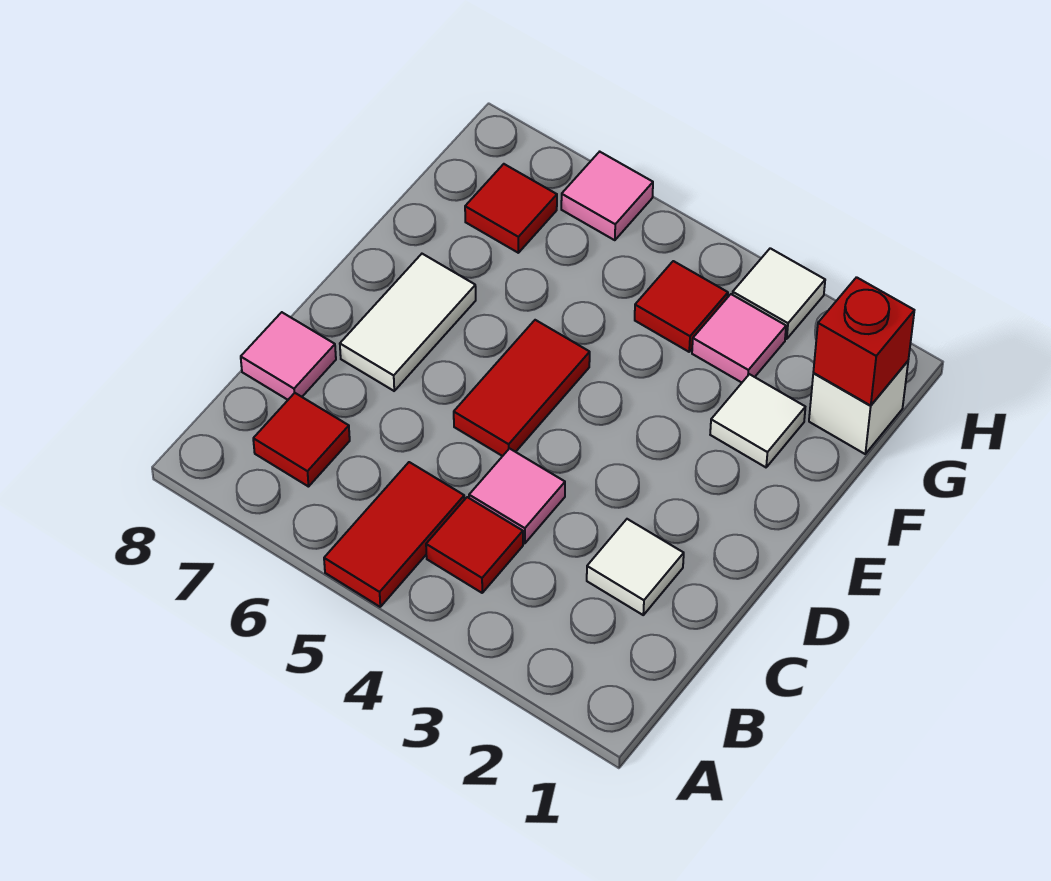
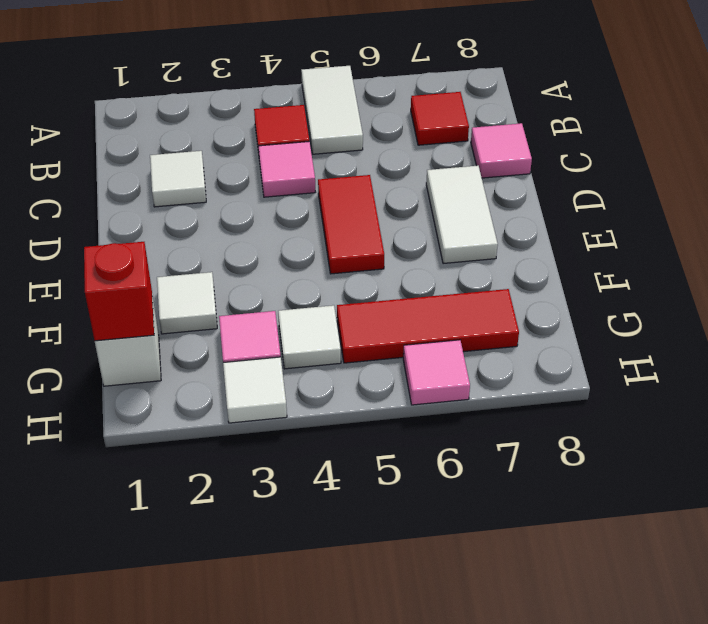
red 1x2 tile [324,462,464,607] -> white 1x2 tile [301,66,363,154]
red 1x1 tile [635,261,728,352] -> white 1x1 tile [278,305,341,369]
red 1x1 tile [465,164,557,253] -> red 1x3 tile [337,289,519,363]

